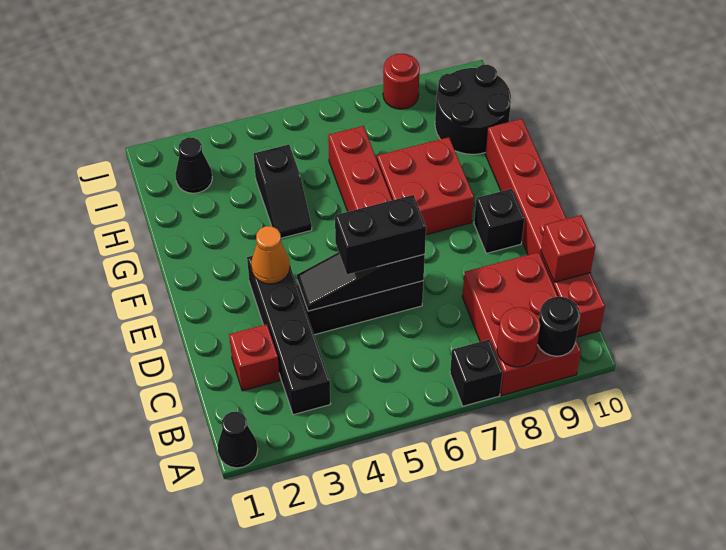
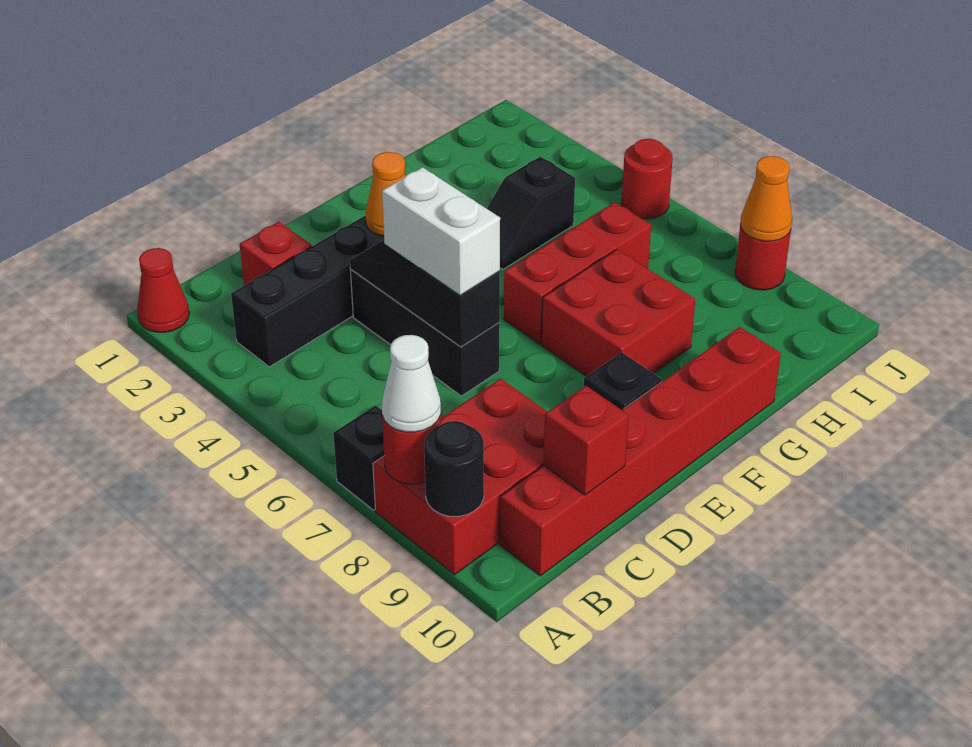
black 1x1 cone [217,412,258,468] -> red 1x1 cone [137,248,189,332]
none -> white 1x1 cone [382,335,441,432]
black 1x2 brick [335,195,426,274] -> white 1x2 brick [382,167,500,295]
black 2x2 round brick [435,65,511,154] -> none
black 1x1 cone [175,138,212,193] -> none
none -> red 1x1 round brick [622,139,673,219]
none -> orange 1x1 cone [740,156,792,241]

